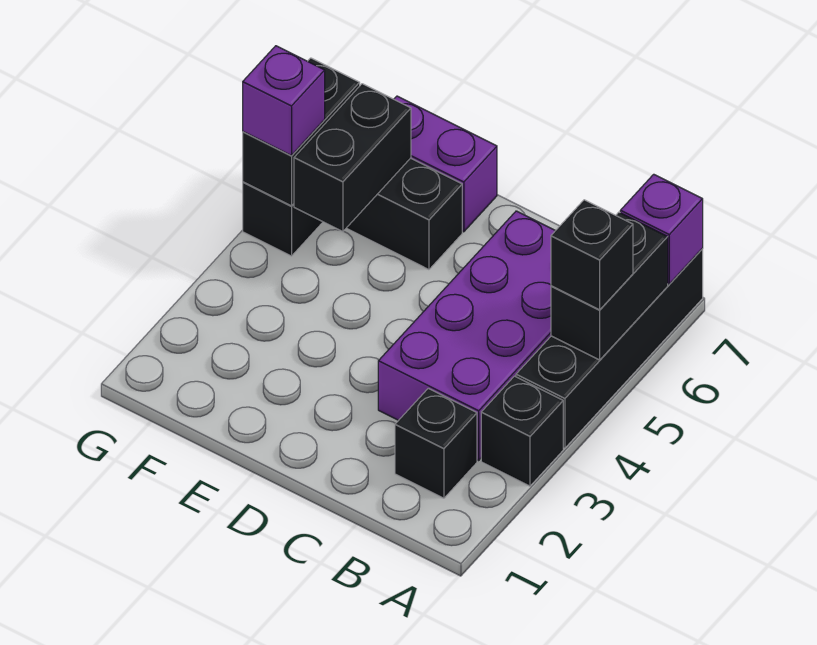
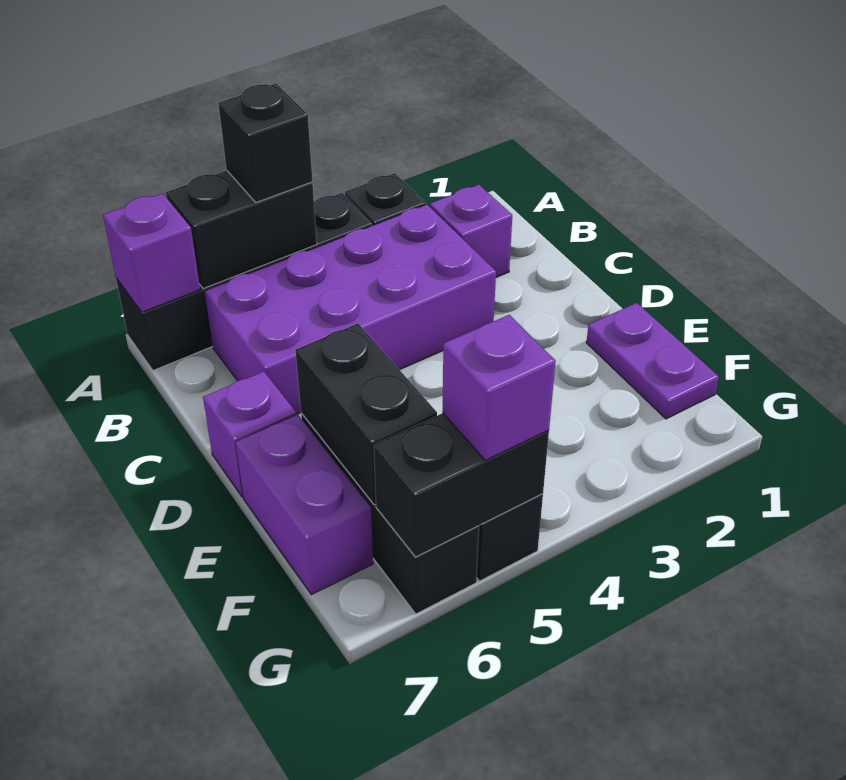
black 1x1 brick [395,388,477,498] -> purple 1x1 brick [430,185,512,277]
none -> purple 1x1 brick [203,371,297,497]
none -> purple 1x2 plate [586,303,719,419]
black 1x2 brick [294,84,411,232] -> black 1x2 brick turned to [295,324,437,505]

